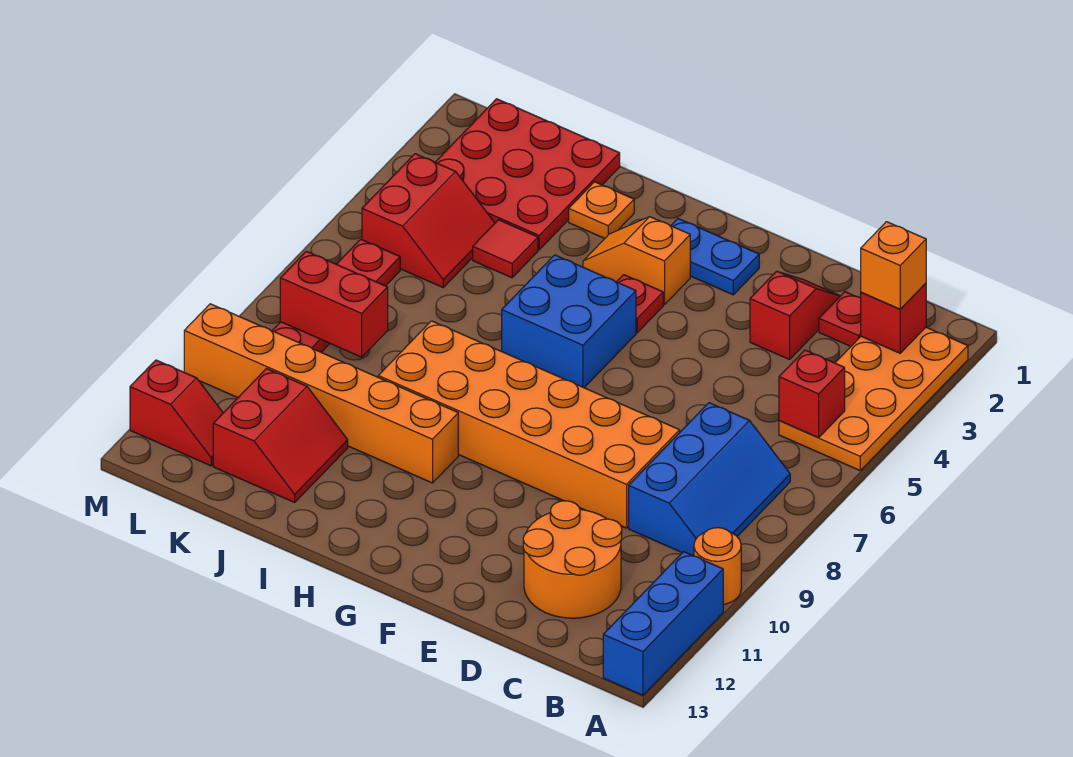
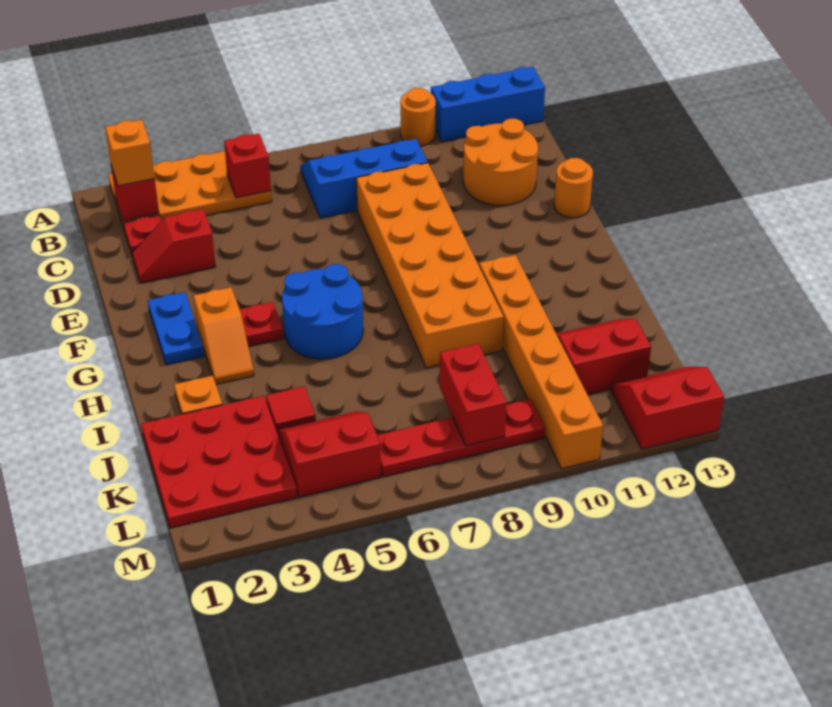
none -> orange 1x1 round brick [554,158,593,218]
blue 2x2 brick [502,255,636,388] -> blue 2x2 round brick [282,264,363,359]
red 1x2 slope [130,360,223,466] -> red 2x2 slope [611,367,724,449]

